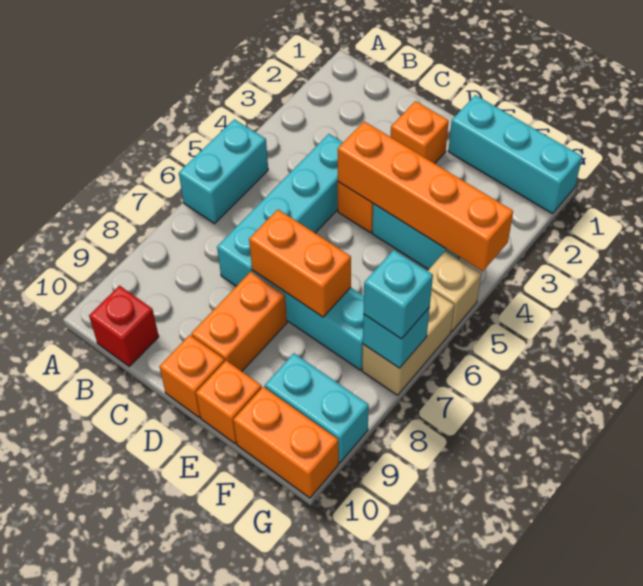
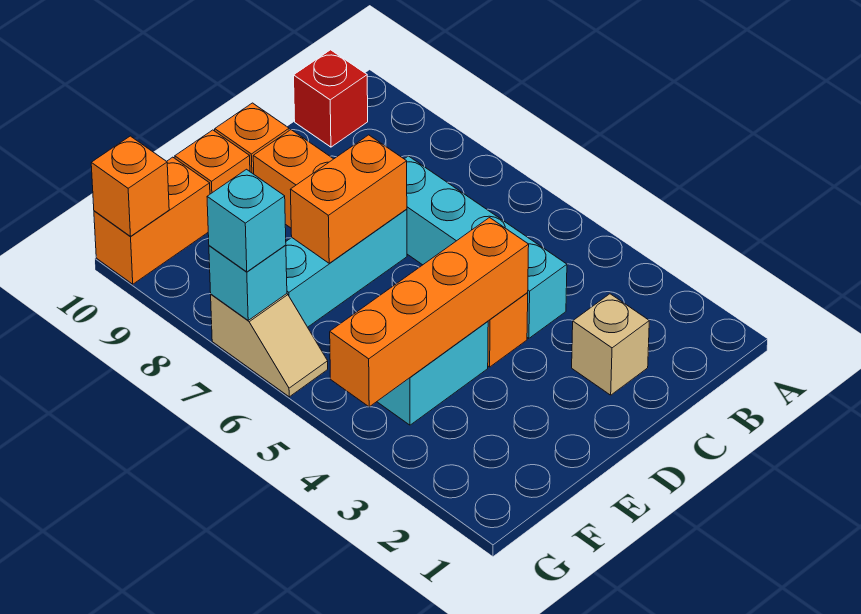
cyan 1x2 brick [179,119,268,223] -> none
orange 1x1 brick [391,101,449,164] -> orange 1x1 brick moved to [91,136,169,236]
cyan 1x3 brick [448,95,582,214] -> none
cyan 1x2 brick [265,353,369,463] -> none
tan 1x1 brick [428,251,481,331] -> tan 1x1 brick moved to [572,294,649,395]
tan 1x2 brick [362,290,454,395] -> tan 1x2 slope [211,294,328,397]

